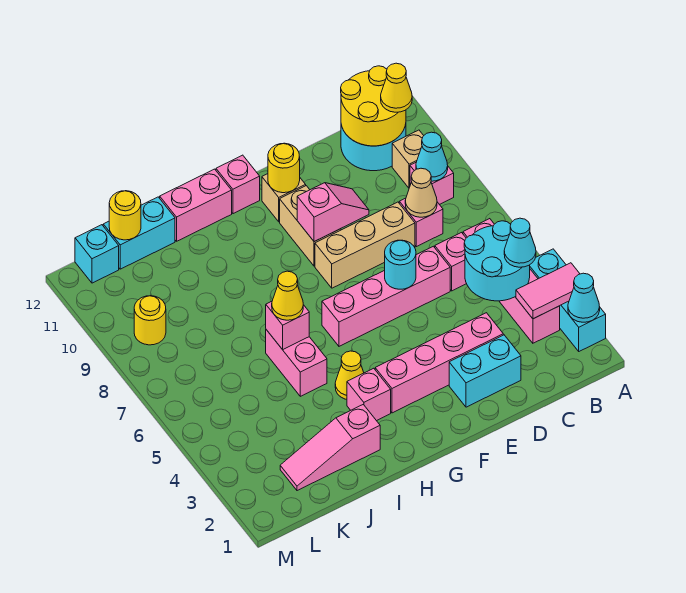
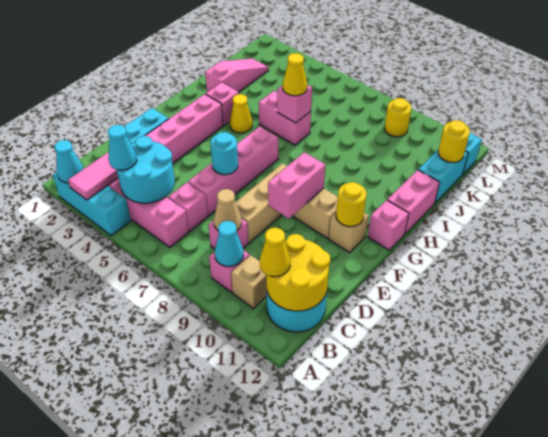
pink 1x2 slope [297,183,369,242] -> pink 1x2 brick [268,152,325,219]

